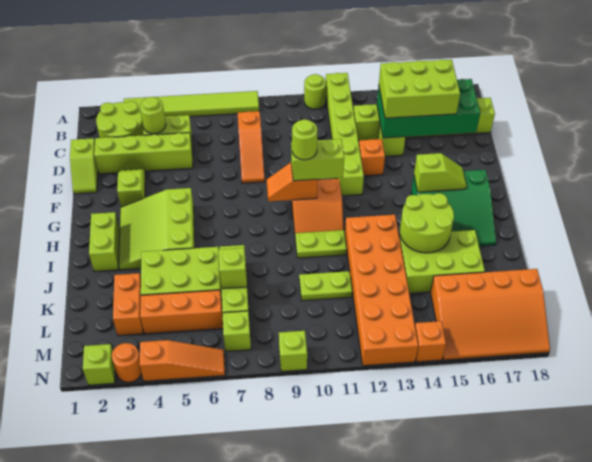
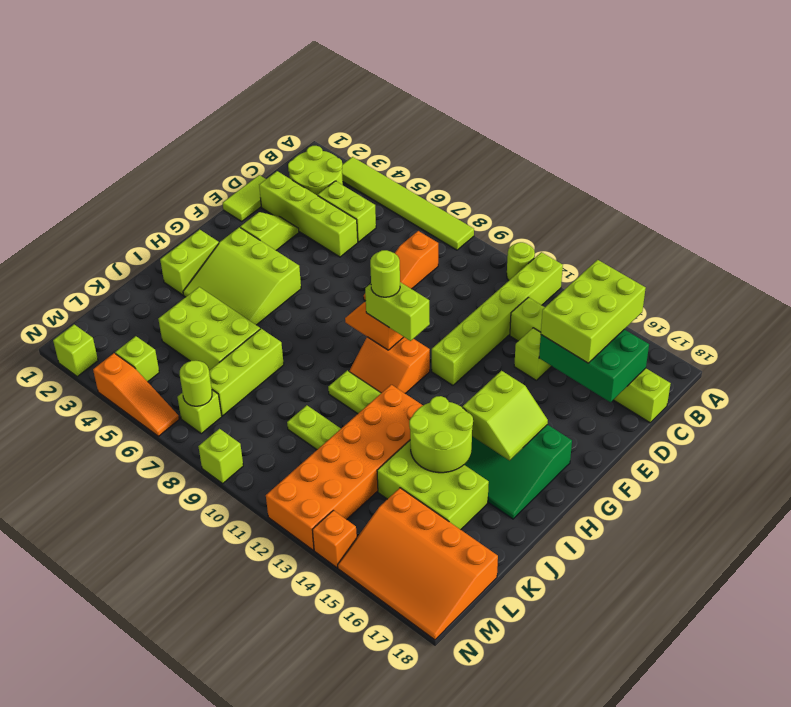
lime 1x1 round brick [140,97,166,134] -> lime 1x1 round brick moved to [180,361,212,406]
green 2x4 brick [377,79,480,138] -> green 2x3 brick [539,329,649,402]
lime 2x3 brick [379,59,460,118] -> lime 2x3 brick turned to [541,260,646,363]
lime 1x2 slope [70,138,98,194] -> lime 1x2 tile [223,175,266,221]
orange 1x1 brick [359,139,385,176] -> none
lime 3x3 slope [119,188,194,270] -> lime 3x3 slope turned to [183,227,301,325]
lime 1x2 slope [414,153,466,192] -> lime 2x2 slope [463,371,548,461]
orange 1x2 brick [113,273,143,336] -> none
lime 1x1 brick [219,248,247,289] -> lime 1x1 brick moved to [115,336,159,382]
orange 1x3 brick [140,290,223,334] -> none
orange 1x1 round brick [112,343,142,382] -> none

